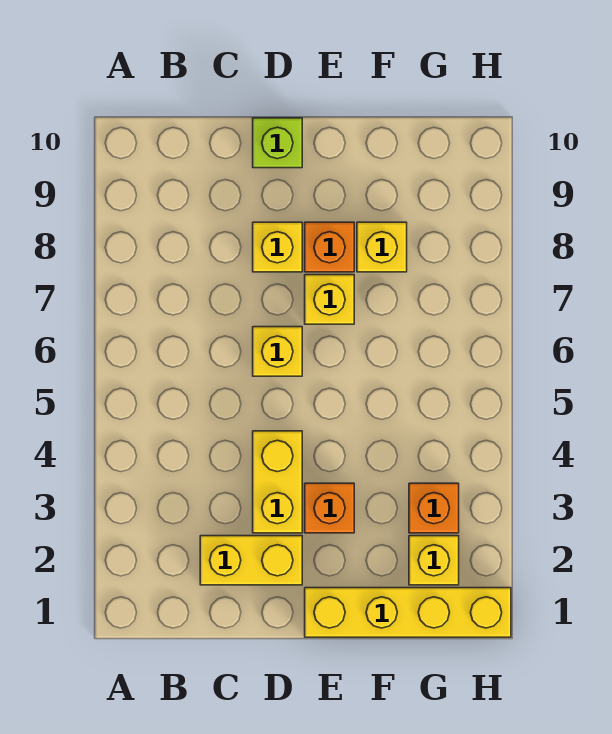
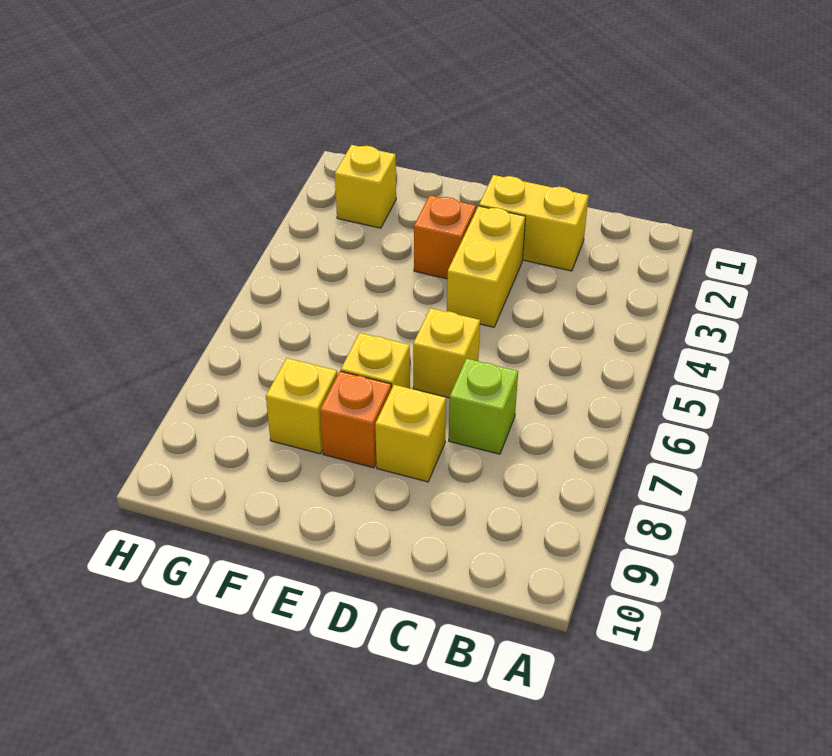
lime 1x1 brick [253,118,302,168] -> lime 1x1 brick moved to [449,358,518,454]
yellow 1x4 brick [305,588,511,637] -> none
orange 1x1 brick [409,483,459,533] -> none

